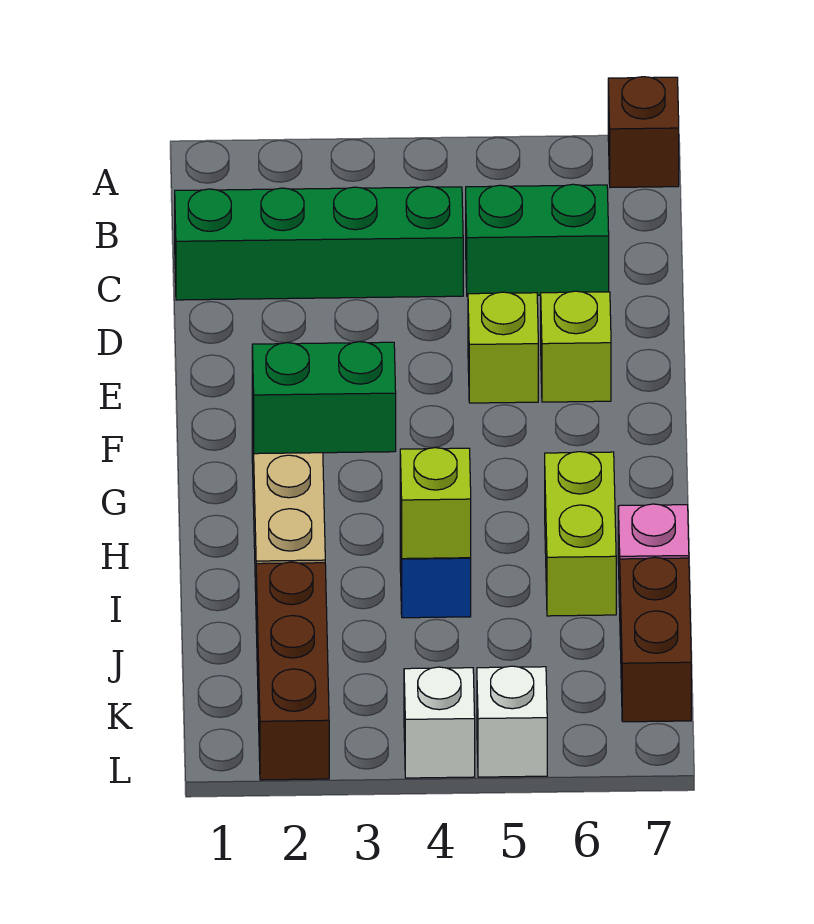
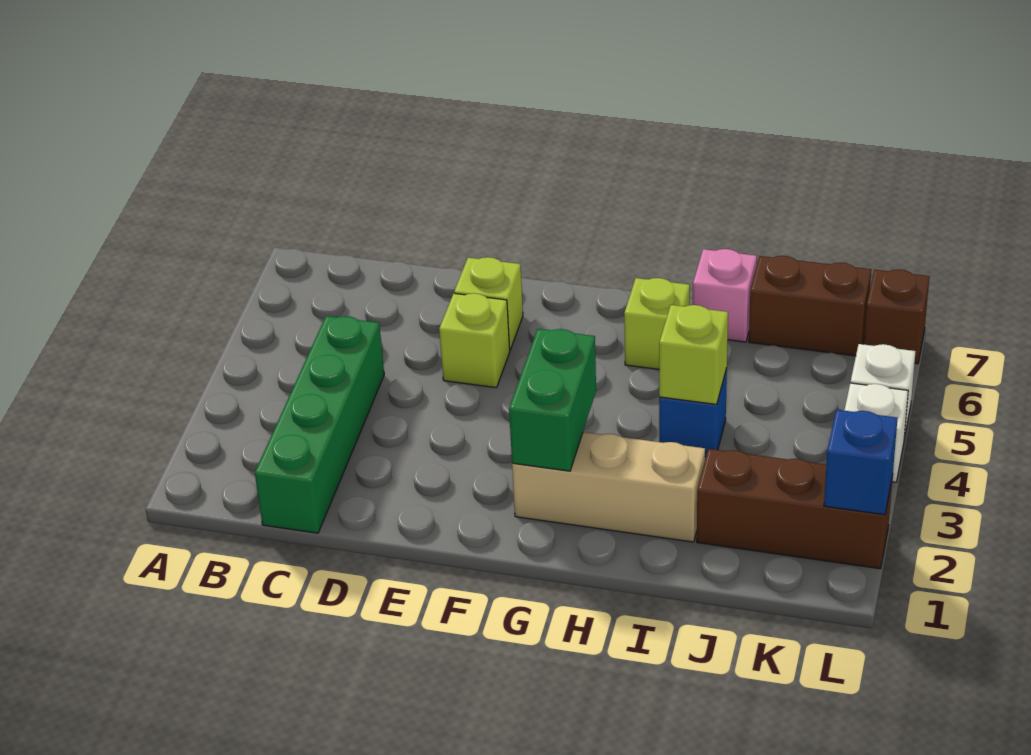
brown 1x1 brick [608,77,679,188] -> brown 1x1 brick moved to [864,269,929,364]
green 1x2 brick [466,184,609,296] -> none
lime 1x2 brick [545,452,616,616] -> lime 1x1 brick [624,278,690,369]
none -> blue 1x1 brick [824,410,897,515]

